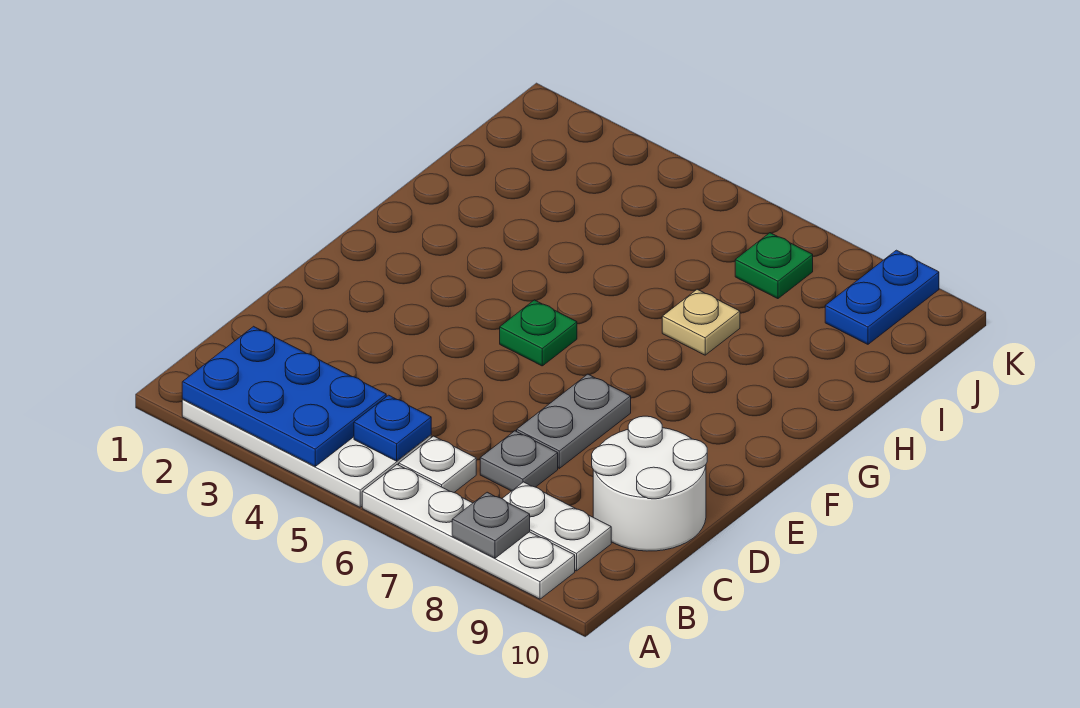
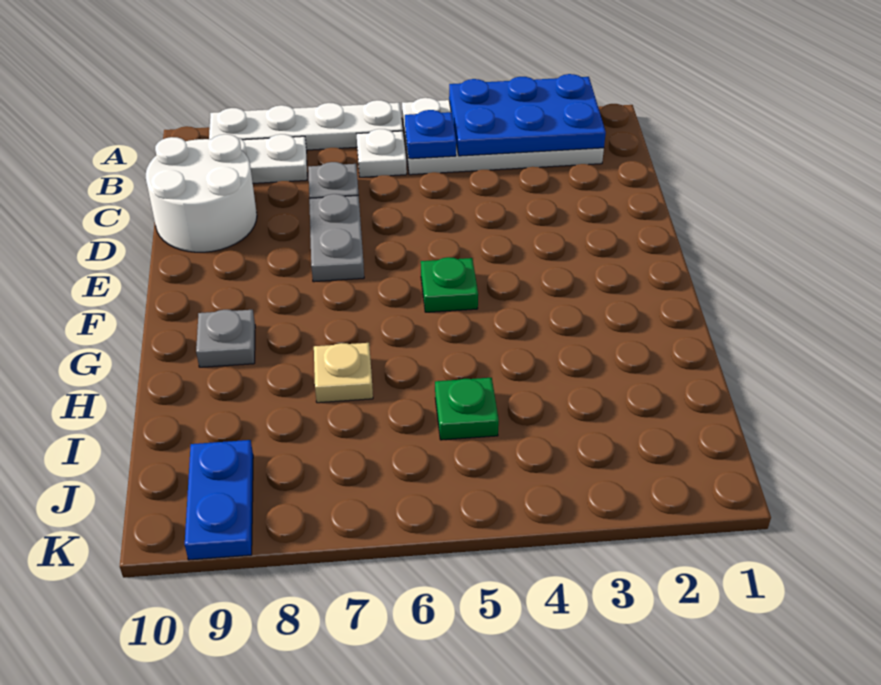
grey 1x1 plate [452,492,530,558] -> grey 1x1 plate moved to [196,310,255,367]
green 1x1 plate [735,233,813,299] -> green 1x1 plate moved to [435,378,499,440]

